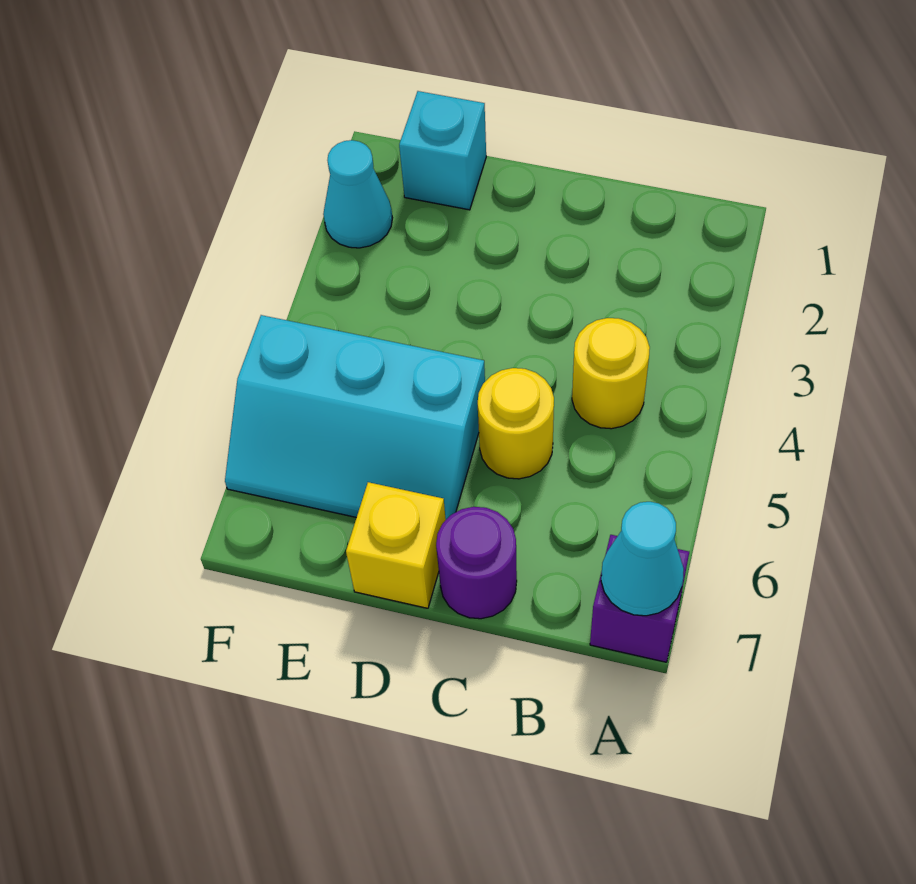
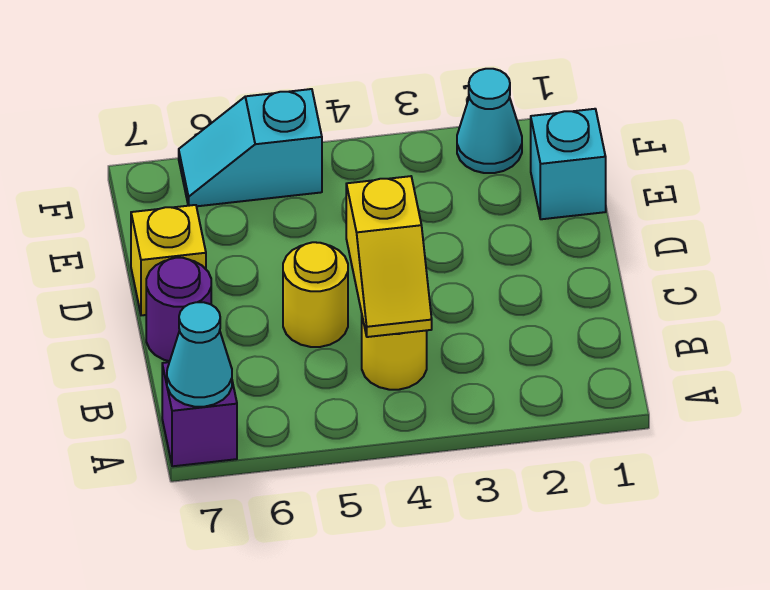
none -> yellow 1x2 slope [346,176,432,337]
cyan 2x3 slope [225,315,485,519] -> cyan 1x2 slope [179,89,322,206]

